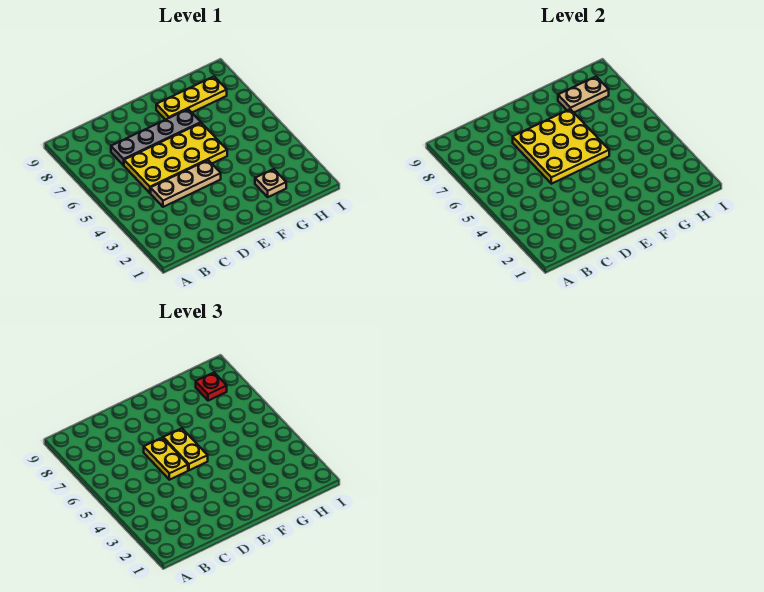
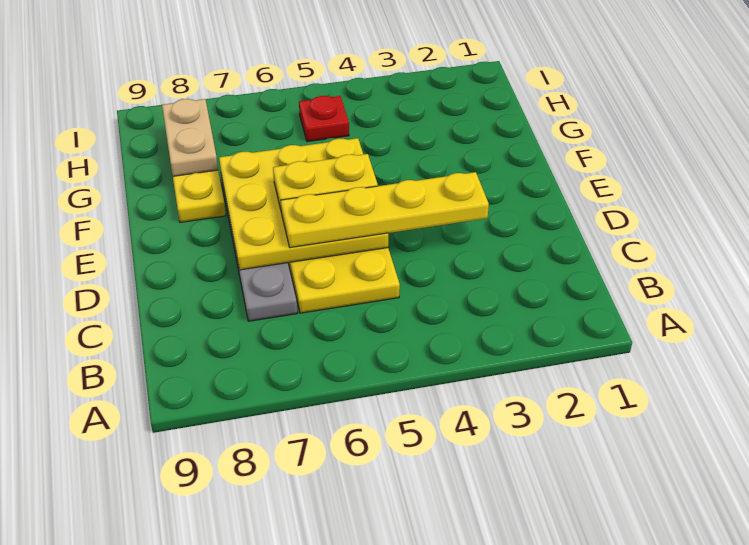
tan 1x3 plate [151,160,221,207] -> none
yellow 1x2 plate [144,438,188,480] -> yellow 1x4 plate [281,172,489,248]
tan 1x1 plate [255,169,286,197] -> none
red 1x1 plate [196,373,227,401] -> red 1x1 plate moved to [299,96,349,142]

